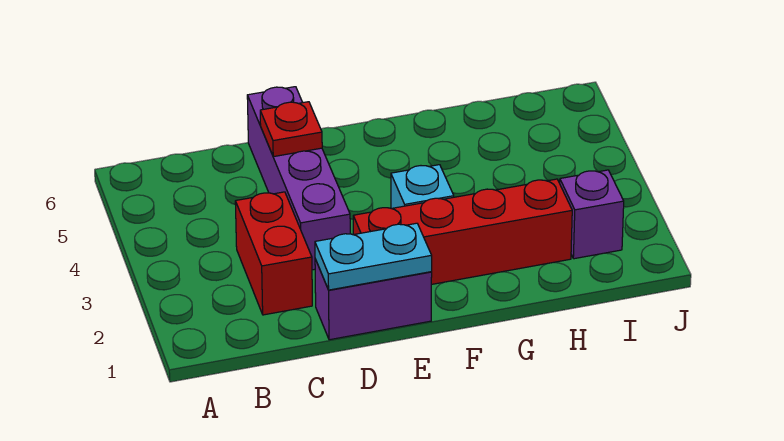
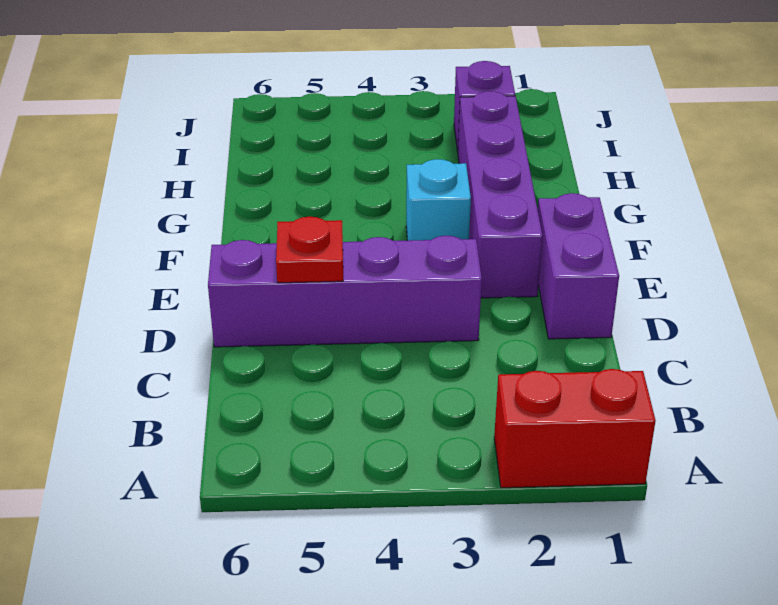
red 1x2 brick [235,192,312,315] -> red 1x2 brick moved to [494,369,656,488]
cyan 1x2 plate [315,223,432,290] -> none
red 1x4 brick [353,179,572,285] -> purple 1x4 brick [458,91,543,298]

